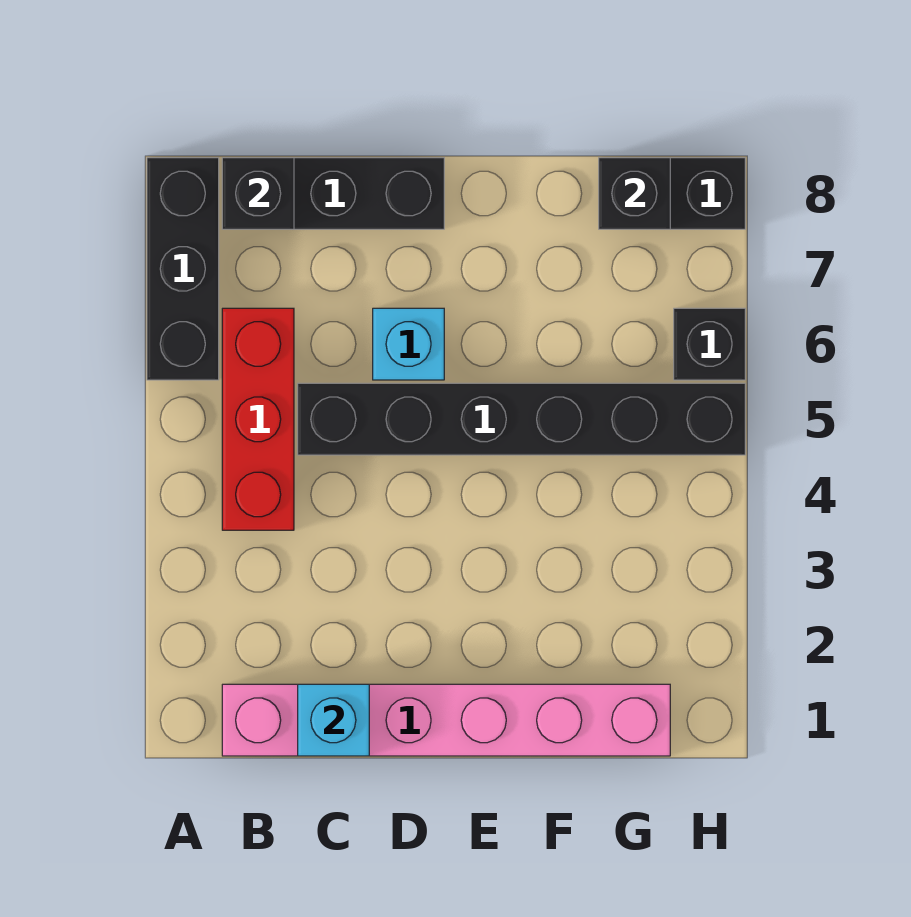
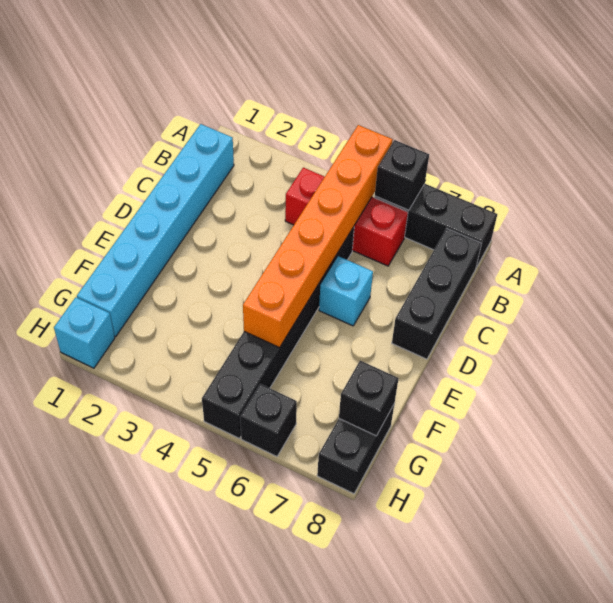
none -> orange 1x6 brick [243,125,393,348]
pink 1x6 brick [222,684,670,756] -> cyan 1x6 brick [77,124,234,336]
black 1x1 brick [222,158,294,229] -> black 1x1 brick moved to [375,140,429,210]
cyan 1x1 brick [298,684,369,756] -> cyan 1x1 brick moved to [54,297,115,368]

